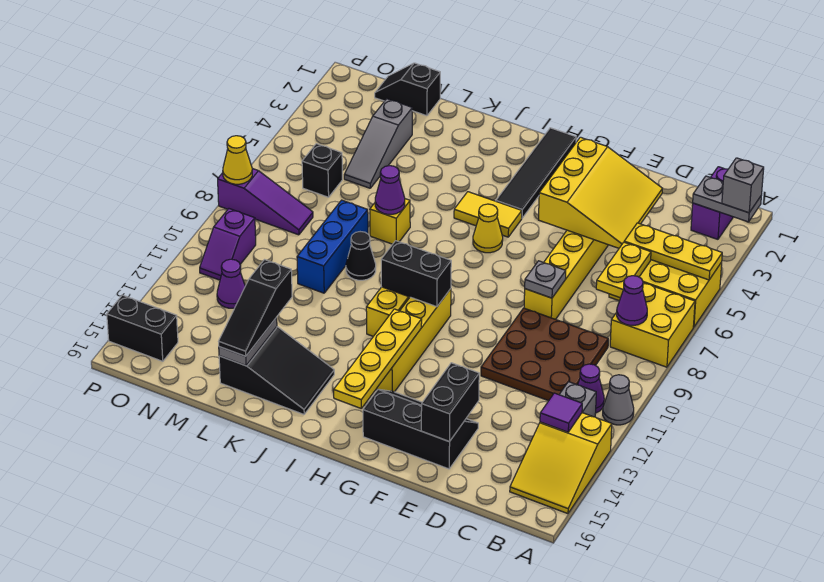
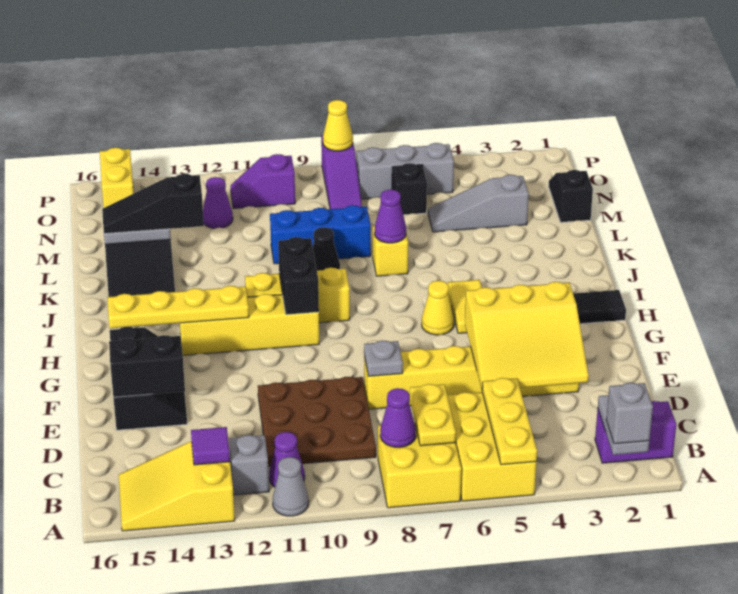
yellow 1x2 plate [596,242,651,298] -> yellow 1x2 plate turned to [410,384,456,446]
none -> grey 1x3 brick [356,143,454,199]
black 1x2 brick [107,295,178,361] -> yellow 1x2 brick [100,148,134,208]

